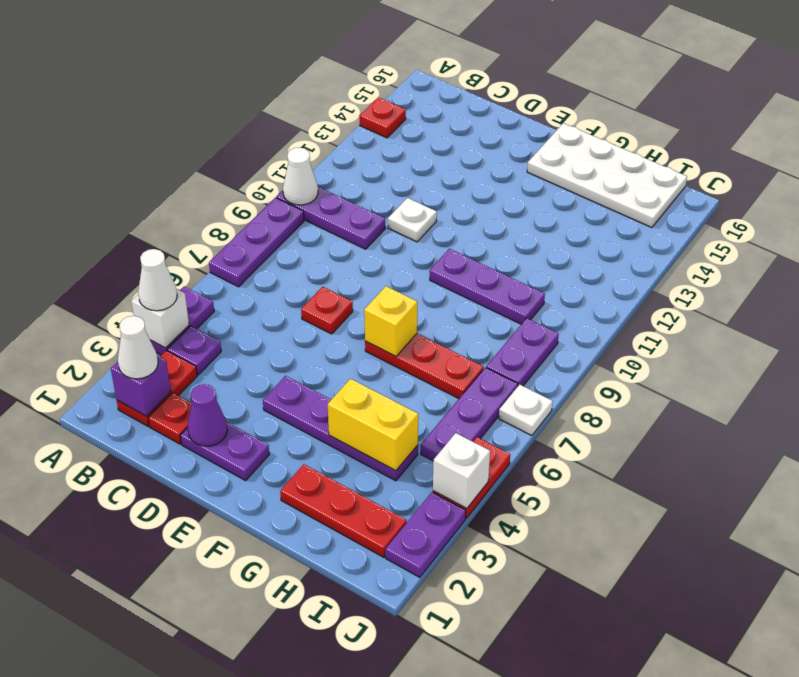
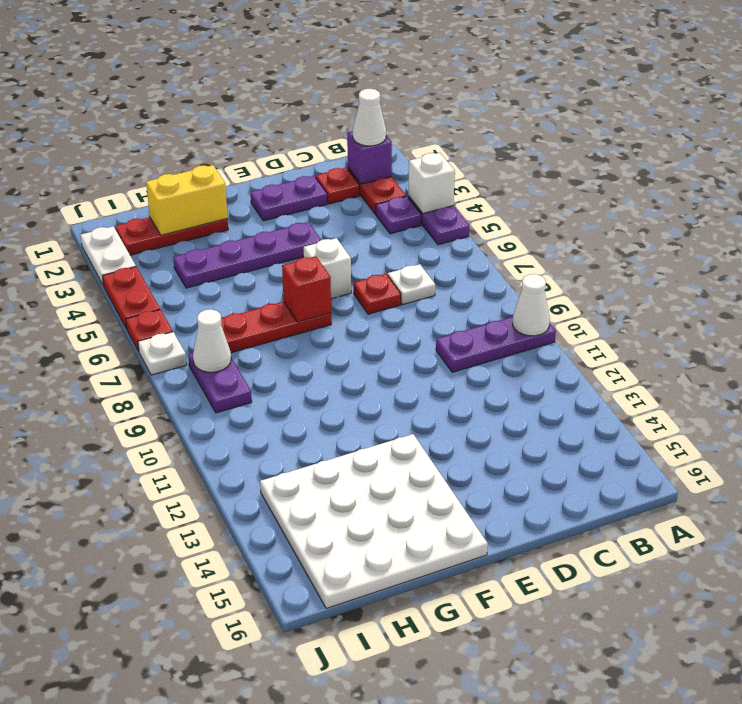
white 1x1 cone [138,249,177,311] -> white 1x1 cone moved to [193,309,231,372]
purple 1x3 plate [209,198,304,287] -> none
red 1x1 plate [360,97,406,138] -> red 1x1 plate moved to [126,309,173,351]
purple 1x1 cone [188,384,227,446] -> none
white 1x1 plate [388,198,437,242] -> white 1x1 plate moved to [388,264,435,304]
yellow 1x1 brick [364,286,417,356] -> red 1x1 brick [282,256,331,322]
purple 1x3 plate [430,249,545,324] -> none
white 2x4 plate [527,123,687,228] -> white 4x4 plate [260,434,488,608]
yellow 1x2 brick [328,379,418,471] -> yellow 1x2 brick moved to [146,165,227,235]
purple 1x3 plate [421,368,518,461] -> none
purple 1x2 plate [385,492,466,577] -> white 1x2 plate [80,226,136,286]
white 1x1 brick [433,433,490,509] -> white 1x1 brick moved to [304,238,351,299]

